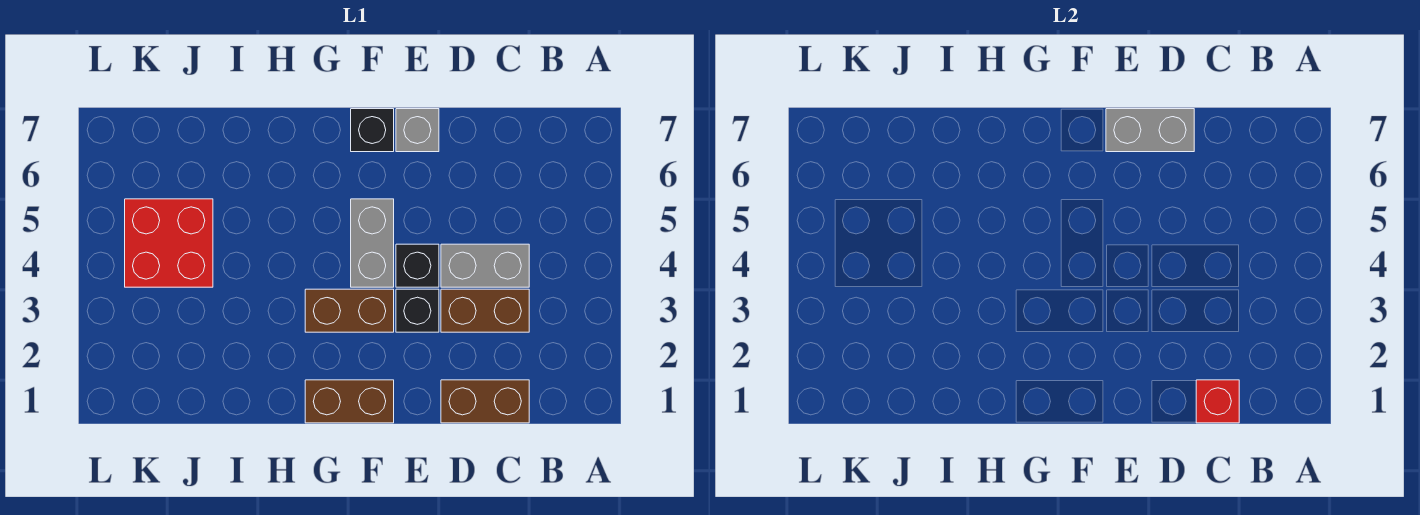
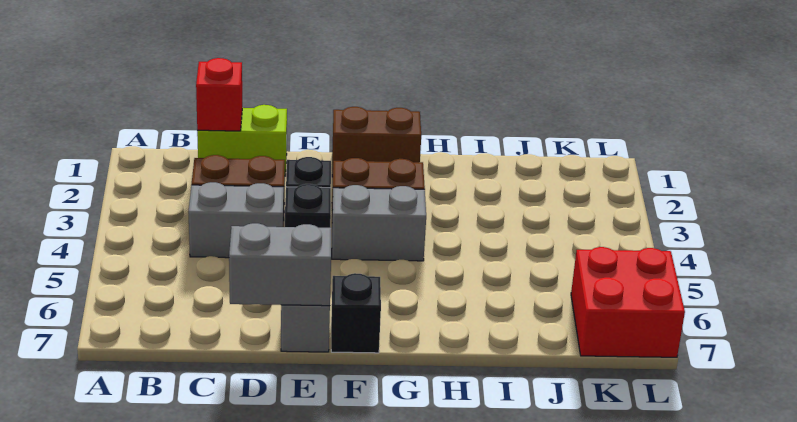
brown 1x2 brick [441,380,529,423] -> lime 1x2 brick [197,105,287,176]
grey 1x2 brick [351,199,394,287] -> grey 1x2 brick turned to [332,185,426,261]
red 2x2 brick [125,199,213,287] -> red 2x2 brick moved to [571,247,685,357]

